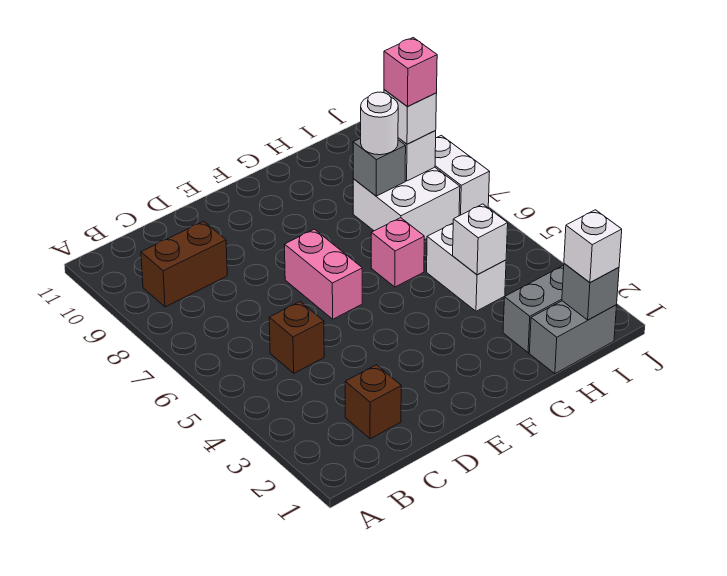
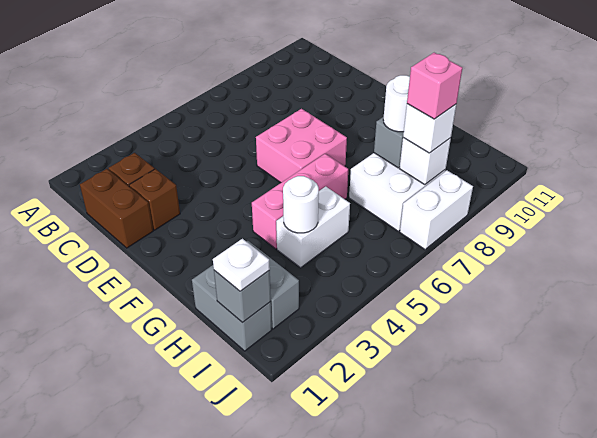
brown 1x2 brick [141,221,227,307] -> brown 1x2 brick moved to [80,169,153,248]
brown 1x1 brick [269,302,324,373] -> brown 1x1 brick moved to [129,169,180,230]
pink 1x2 brick [284,229,362,319] -> pink 2x2 brick [256,109,347,183]
pink 1x1 brick [371,218,424,287] -> pink 1x3 brick [252,154,348,249]
white 1x1 brick [453,204,508,275] -> white 1x1 round brick [283,176,319,233]
white 1x1 brick [564,210,622,283] -> white 1x1 plate [213,239,270,291]

